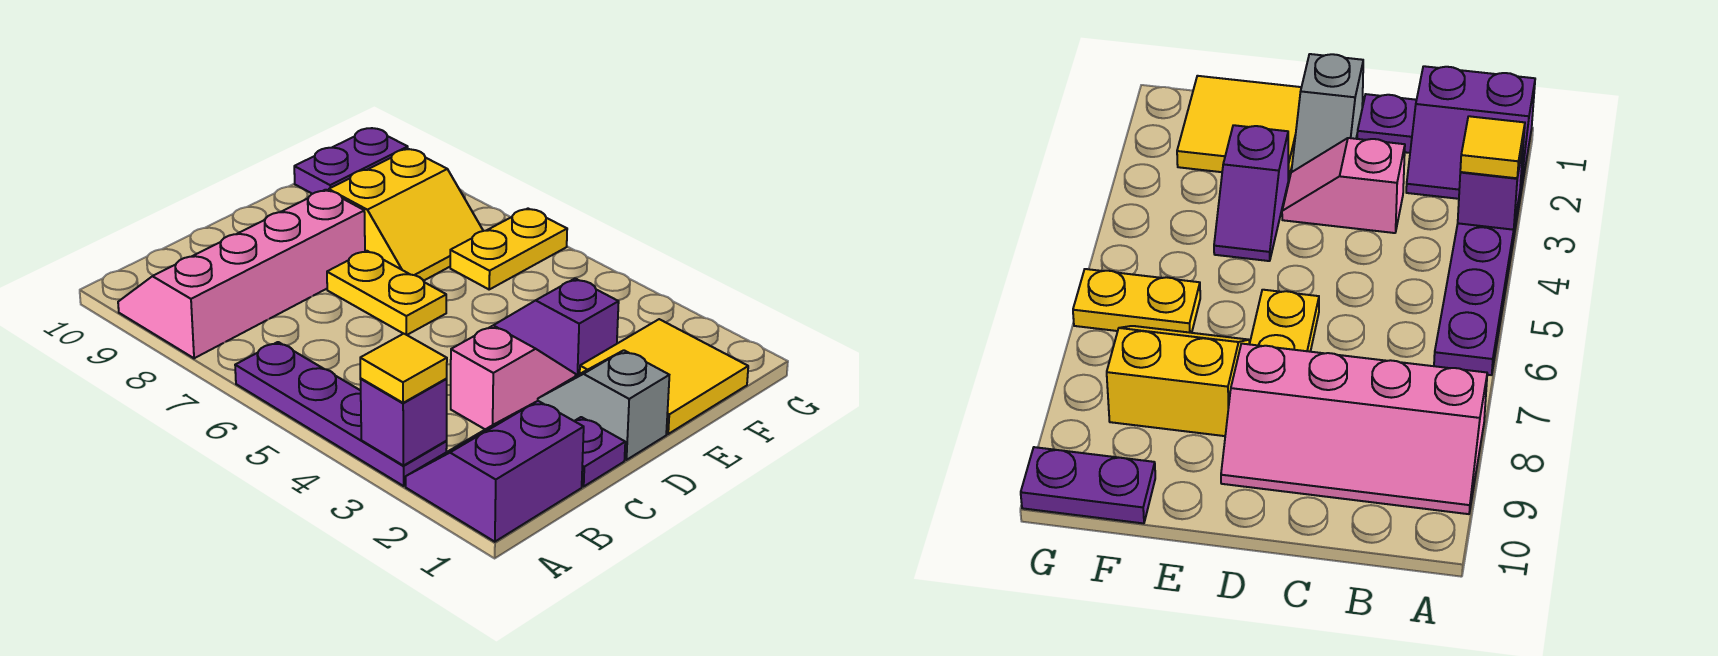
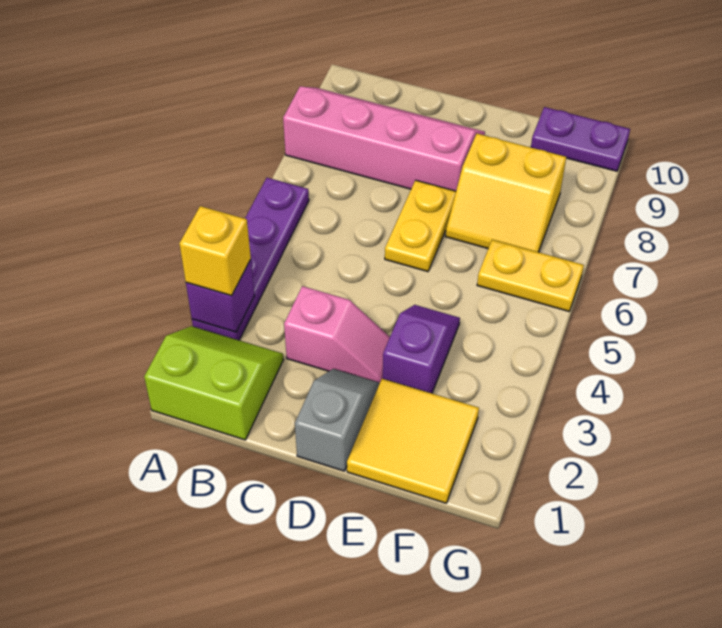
purple 2x2 slope [406,401,584,542] -> lime 2x2 slope [144,326,283,440]
yellow 1x1 tile [360,334,447,403] -> yellow 1x1 brick [179,206,251,296]
purple 1x1 plate [575,417,625,486] -> none

